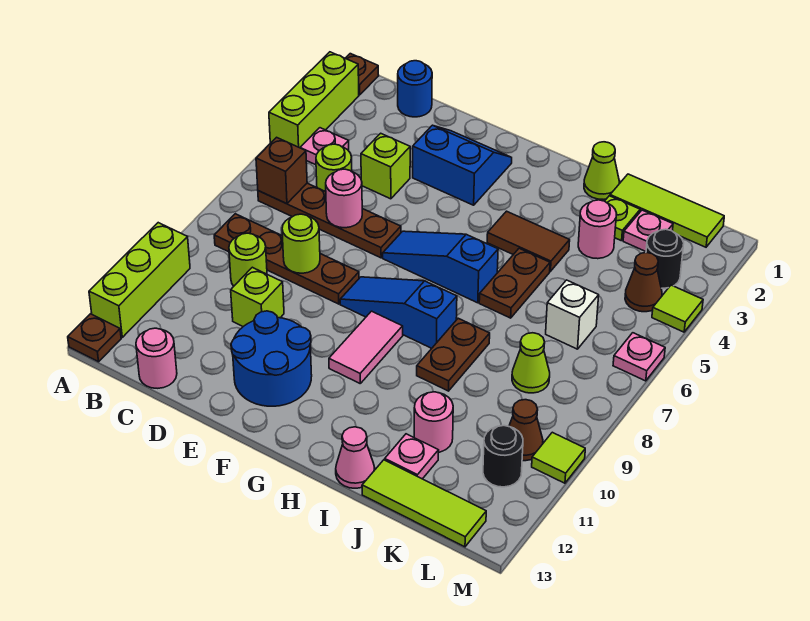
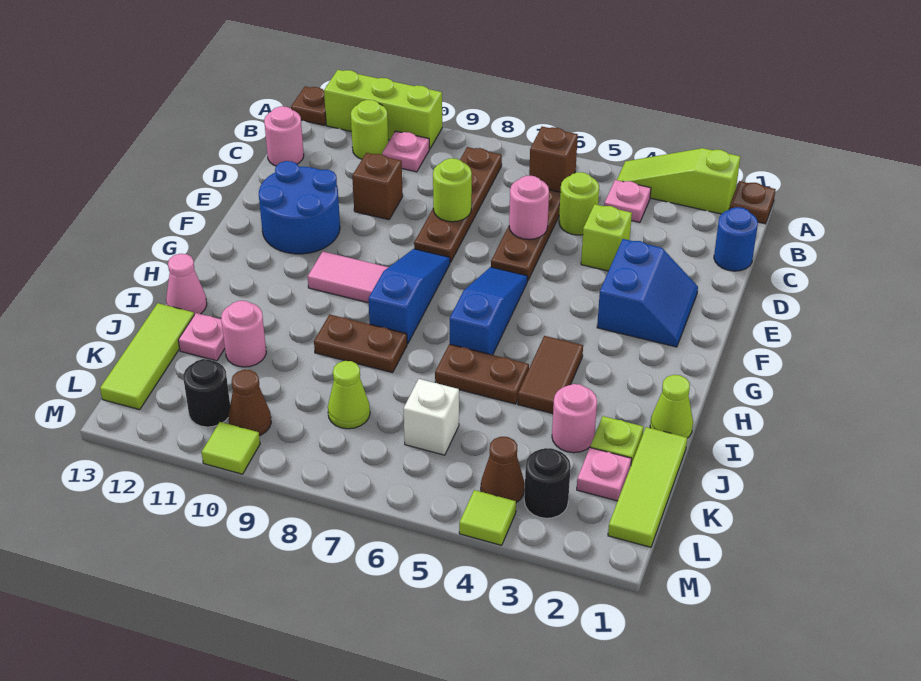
lime 1x3 brick [269,52,359,148] -> lime 1x3 slope [617,148,740,214]
lime 1x1 round brick [229,233,267,286] -> lime 1x1 round brick moved to [351,100,388,159]
lime 1x1 brick [231,267,284,326] -> brown 1x1 brick [352,153,403,220]
pink 1x1 plate [613,333,665,381] -> pink 1x1 plate moved to [382,131,429,172]

